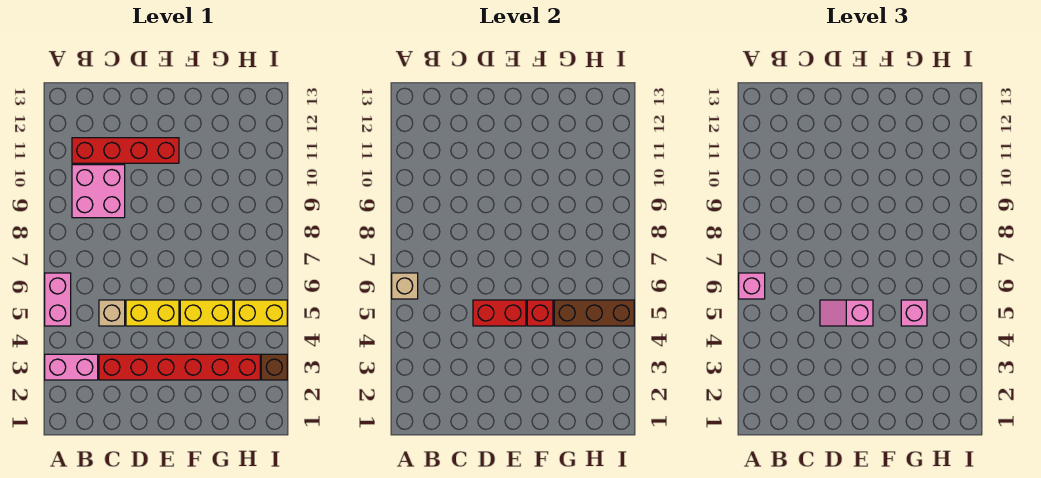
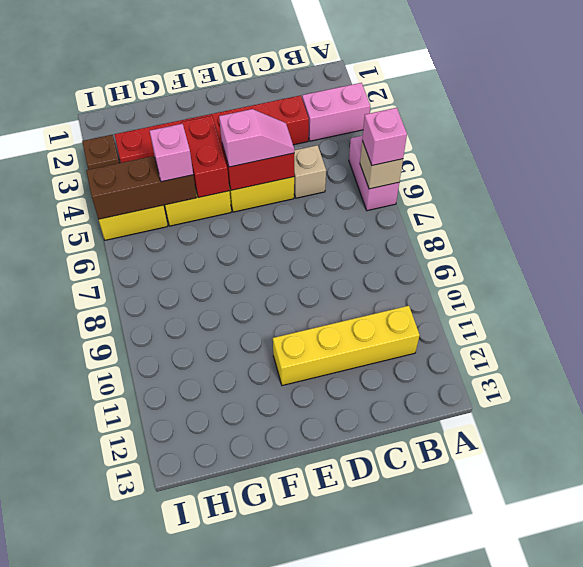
pink 2x2 brick [72,165,125,218] -> none
red 1x4 brick [72,138,179,163] -> yellow 1x4 brick [273,306,420,386]
red 1x1 brick [527,300,553,326] -> red 1x2 brick [181,116,229,198]

